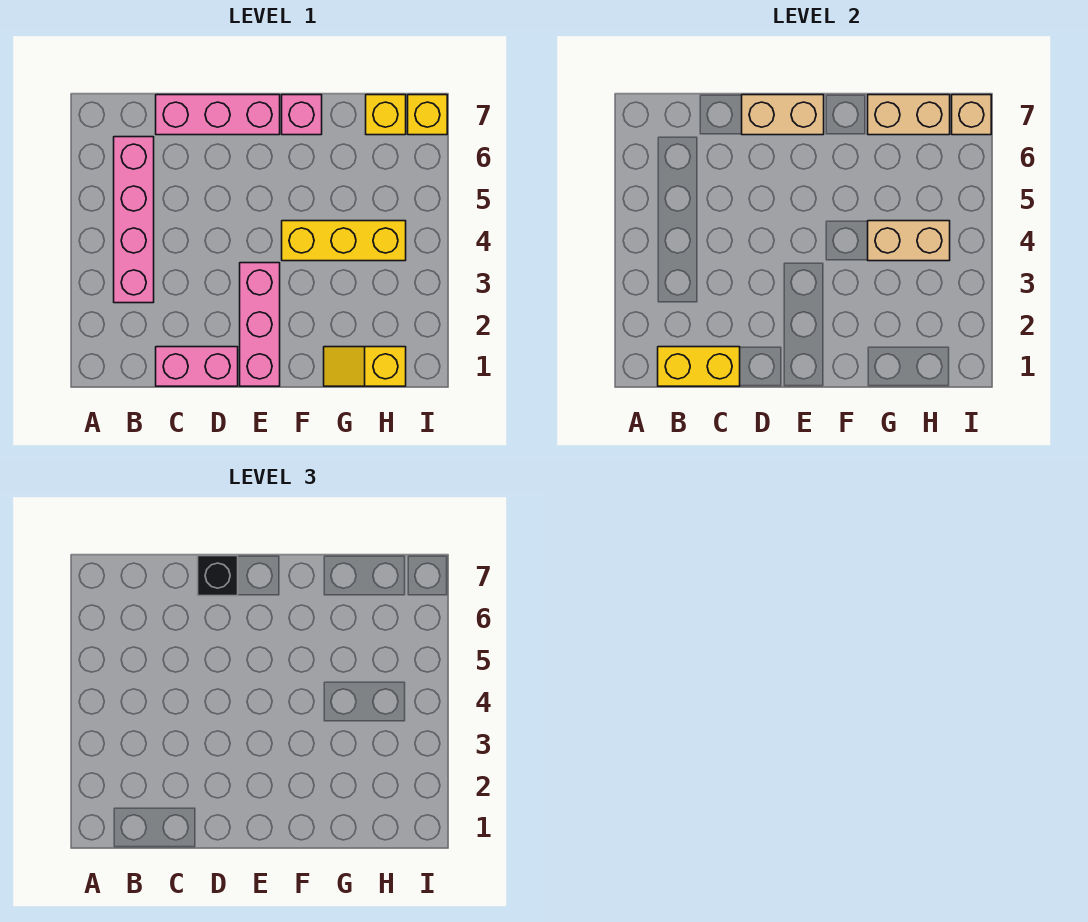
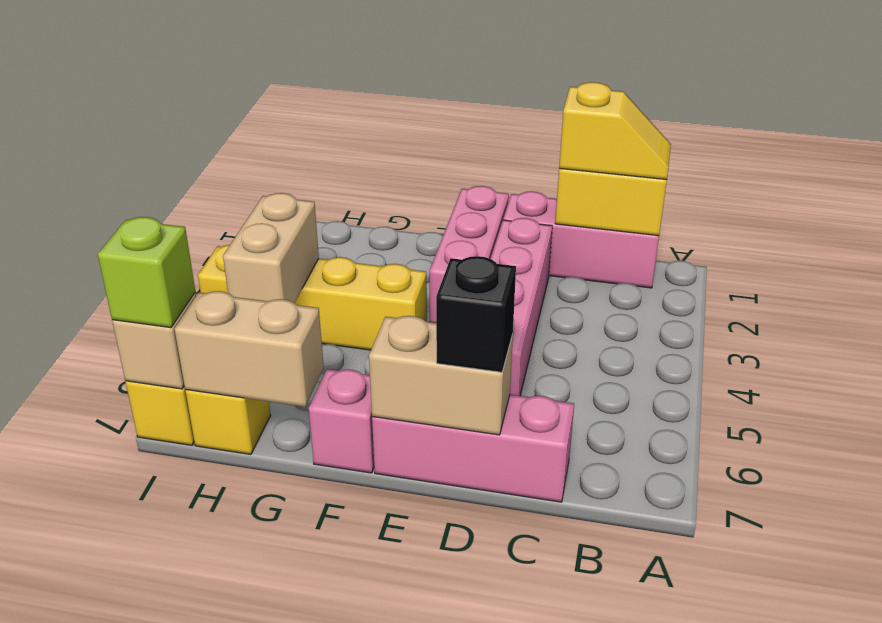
pink 1x4 brick [114,137,154,303] -> pink 1x4 brick moved to [491,218,552,396]
pink 1x2 brick [156,347,238,386] -> pink 1x3 brick [503,191,659,288]
yellow 1x3 brick [282,221,406,261] -> yellow 1x4 brick [198,245,427,350]
yellow 1x2 slope [324,347,406,386] -> yellow 1x2 slope moved to [559,82,671,180]
tan 1x2 brick [868,221,950,261] -> tan 1x2 brick turned to [223,193,319,303]
none -> lime 1x1 brick [98,217,195,328]

